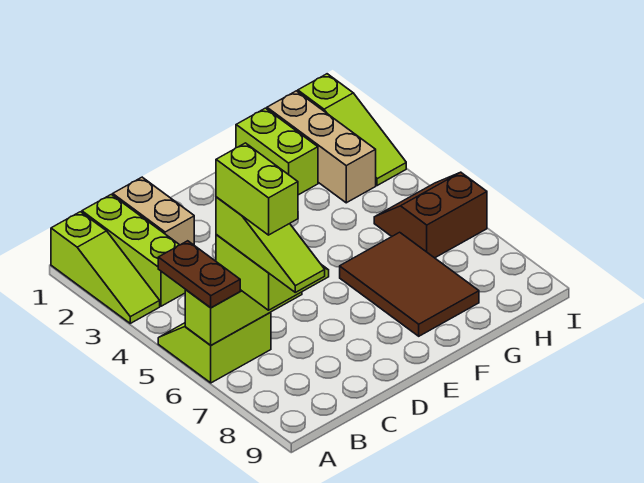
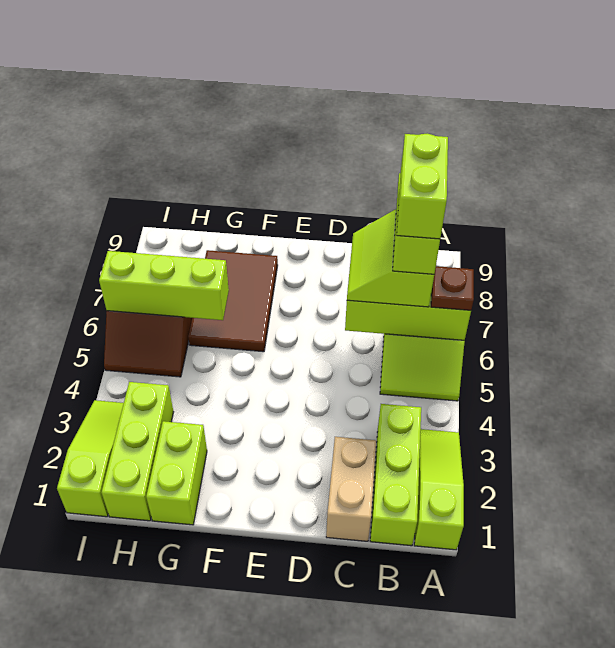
brown 1x2 plate [158,241,240,308] -> brown 1x1 plate [431,266,474,310]
none -> lime 1x3 brick [99,251,229,320]
tan 1x3 brick [267,91,376,203] -> lime 1x3 brick [101,382,173,521]

